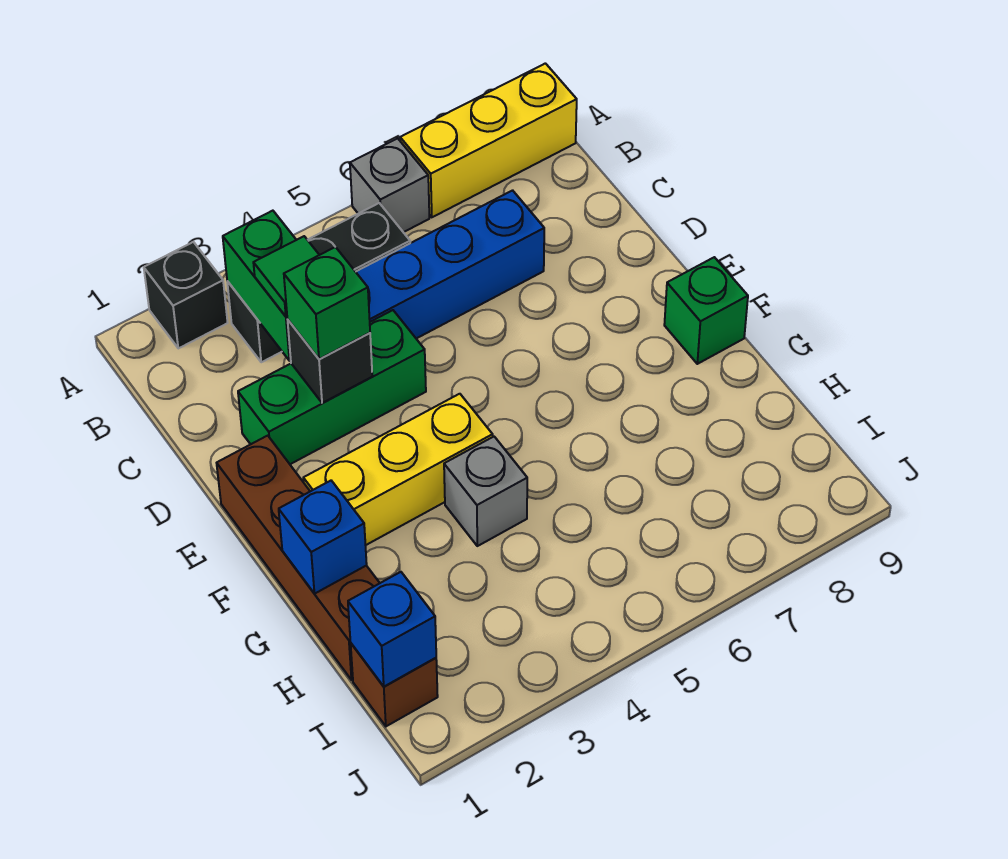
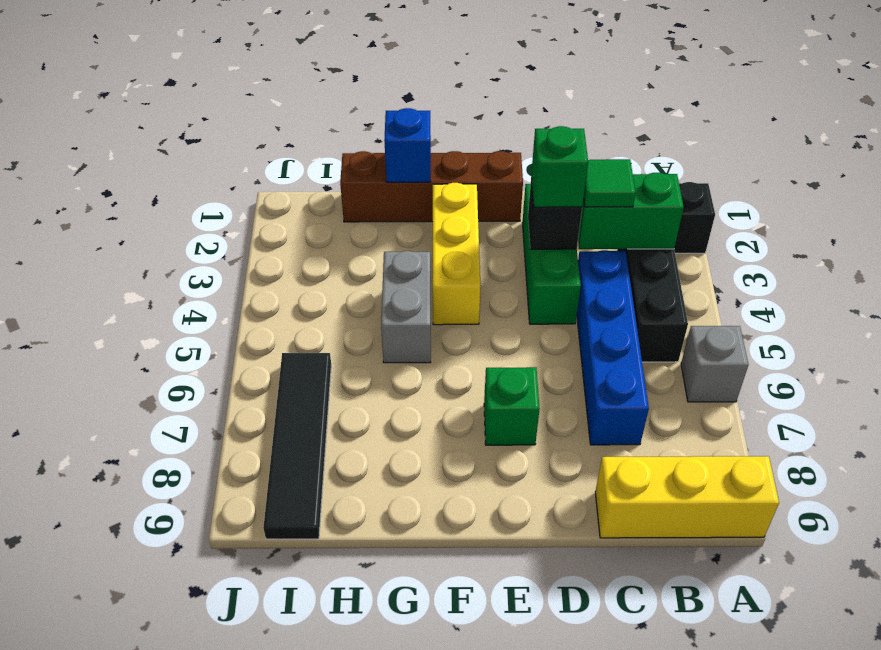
yellow 1x3 brick [400,63,577,217] -> yellow 1x3 brick turned to [595,456,779,538]
green 1x1 brick [664,257,748,364] -> green 1x1 brick moved to [484,367,540,445]
grey 1x1 brick [444,437,527,546] -> grey 1x2 brick [381,251,431,363]
brown 1x1 brick [351,644,438,726] -> none
blue 1x1 brick [348,572,436,687] -> none
none -> black 1x4 tile [263,353,331,539]

